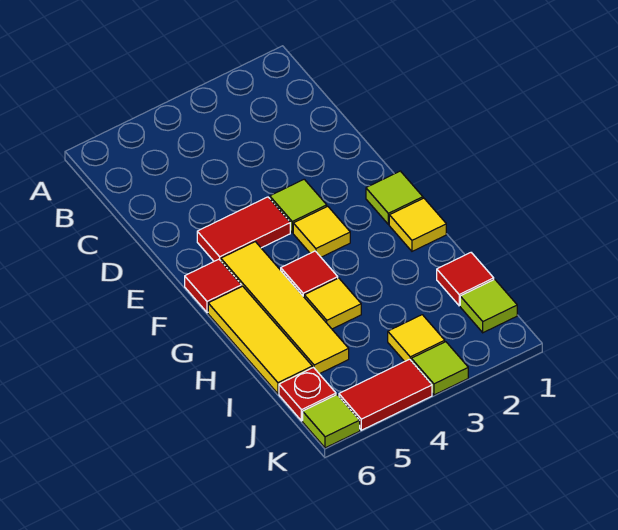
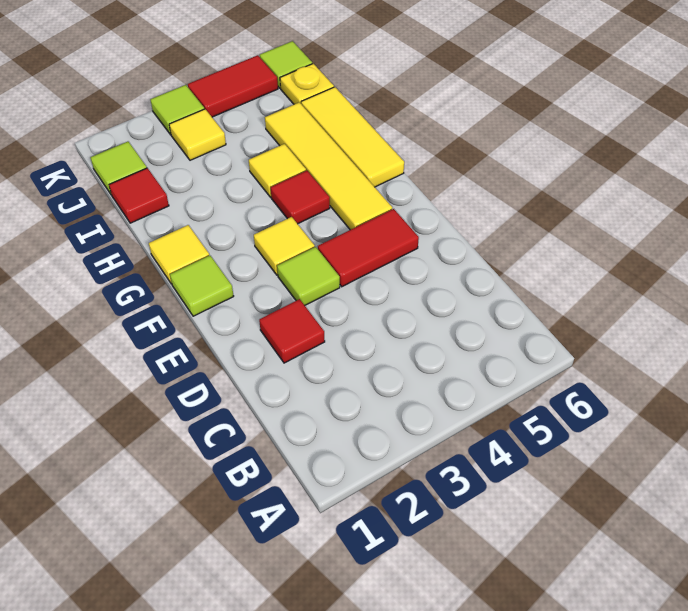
red 1x1 tile [185,259,242,313] -> red 1x1 tile moved to [259,299,325,363]
red 1x1 plate [279,368,336,421] -> yellow 1x1 plate [280,64,334,104]

